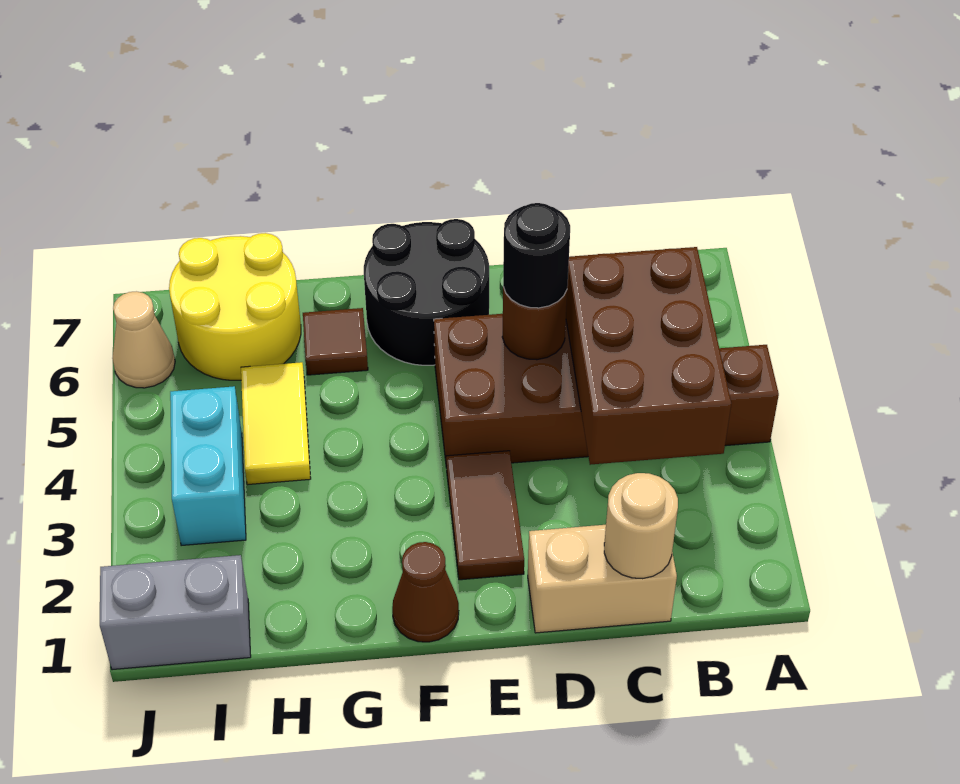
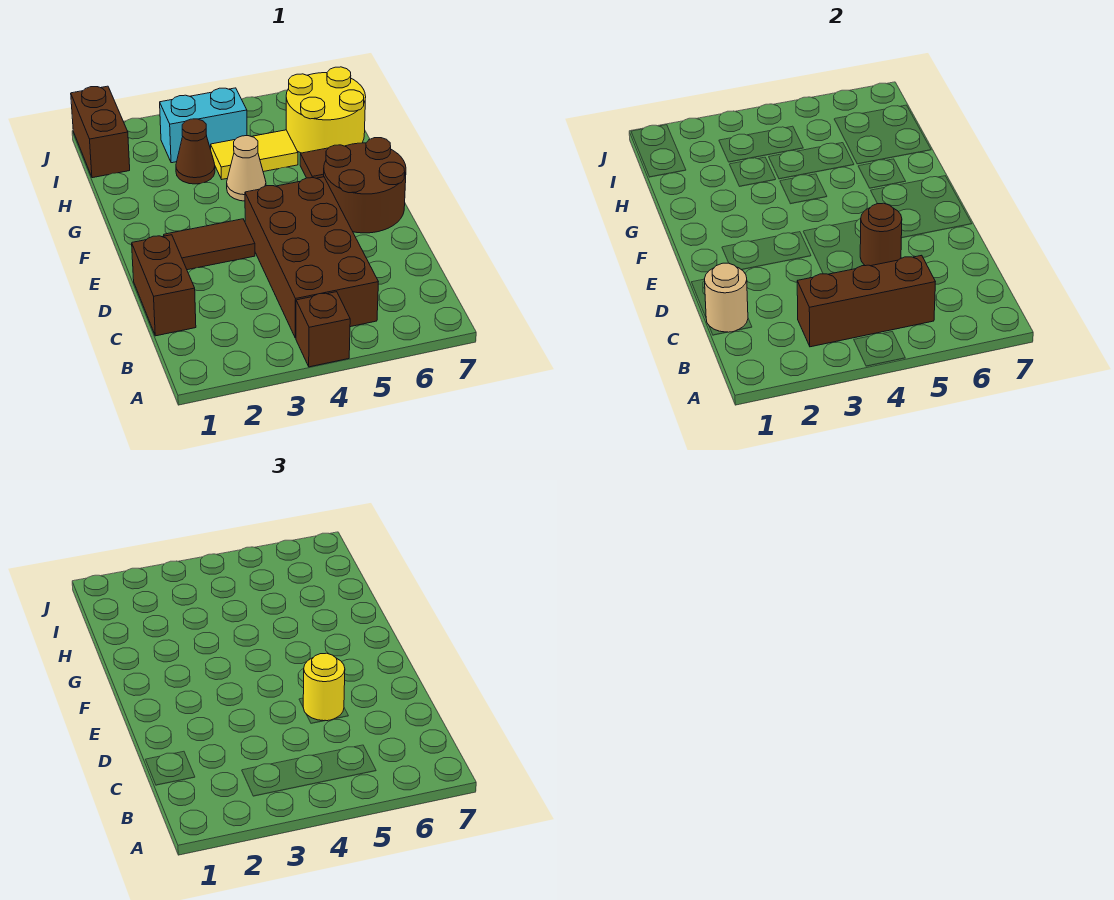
brown 2x3 brick [566,247,731,465] -> brown 1x3 brick [797,255,935,347]
tan 1x2 brick [528,525,677,633] -> brown 1x2 brick [132,235,196,336]
black 1x1 round brick [503,203,570,308] -> yellow 1x1 round brick [303,653,345,721]
black 2x2 round brick [364,219,489,365] -> brown 2x2 round brick [324,138,406,233]
brown 1x1 cone [392,542,459,642] -> brown 1x1 cone moved to [176,119,215,184]
grey 1x2 brick [100,555,251,670] -> brown 1x2 brick [71,86,130,178]
tan 1x1 cone [112,291,175,388] -> tan 1x1 cone moved to [227,136,266,201]

